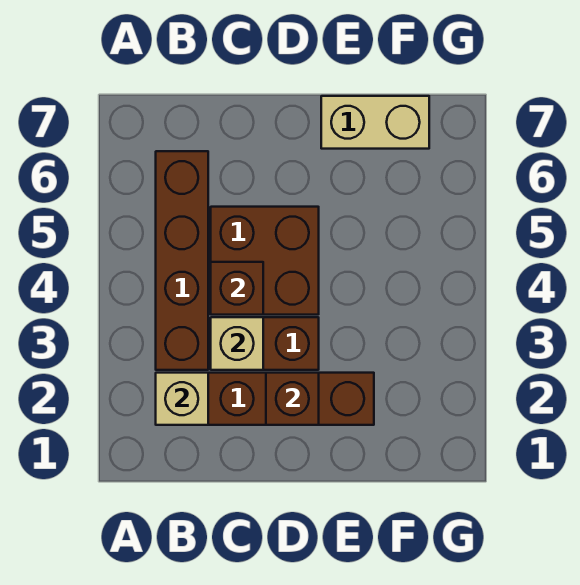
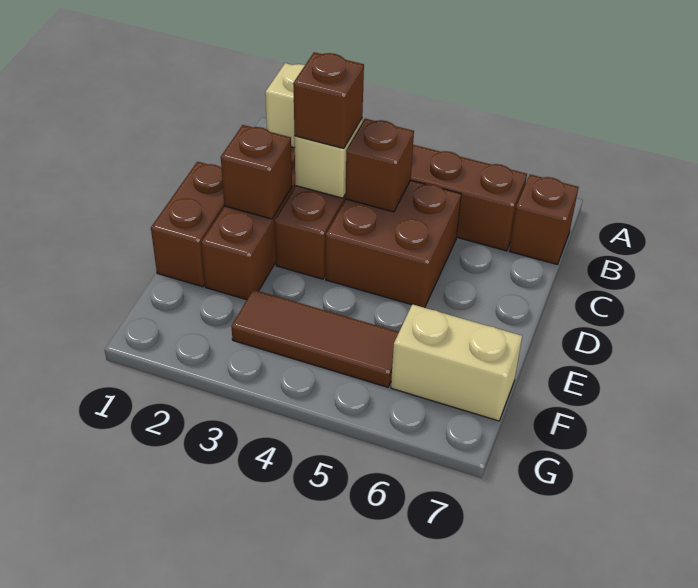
none -> brown 1x1 brick [509,175,579,264]
none -> brown 1x1 brick [293,52,364,149]
none -> brown 1x2 brick [151,162,224,287]
tan 1x2 brick [321,96,429,149] -> tan 1x2 brick turned to [391,304,522,421]
none -> brown 1x3 tile [231,290,399,387]

